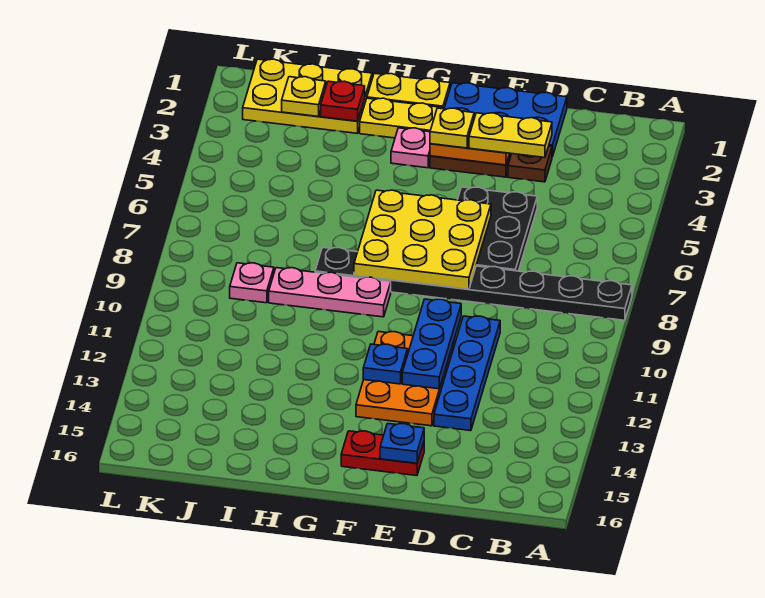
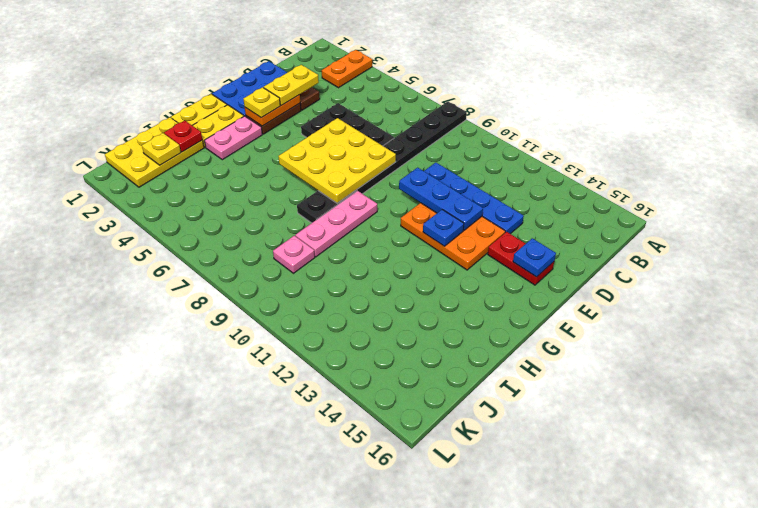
none -> orange 1x2 plate [322,50,372,88]
red 1x2 plate [341,431,424,476] -> red 1x2 plate turned to [488,232,554,285]
pink 1x1 plate [391,128,430,168] -> pink 1x2 plate [205,116,262,160]

